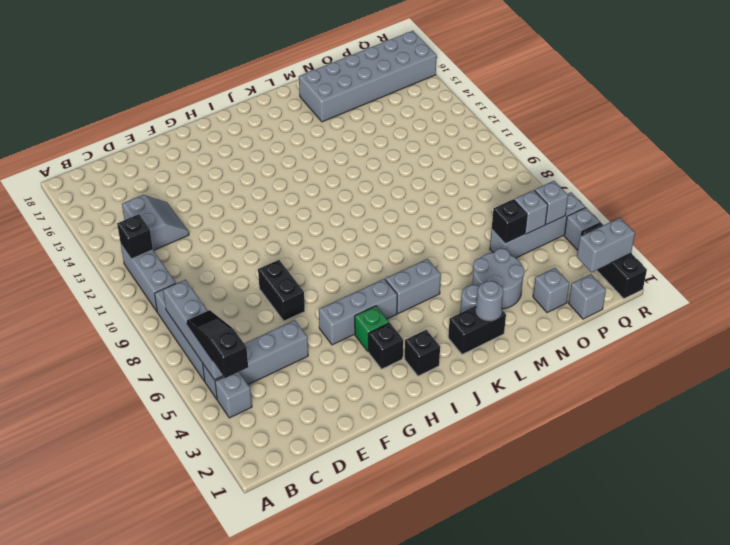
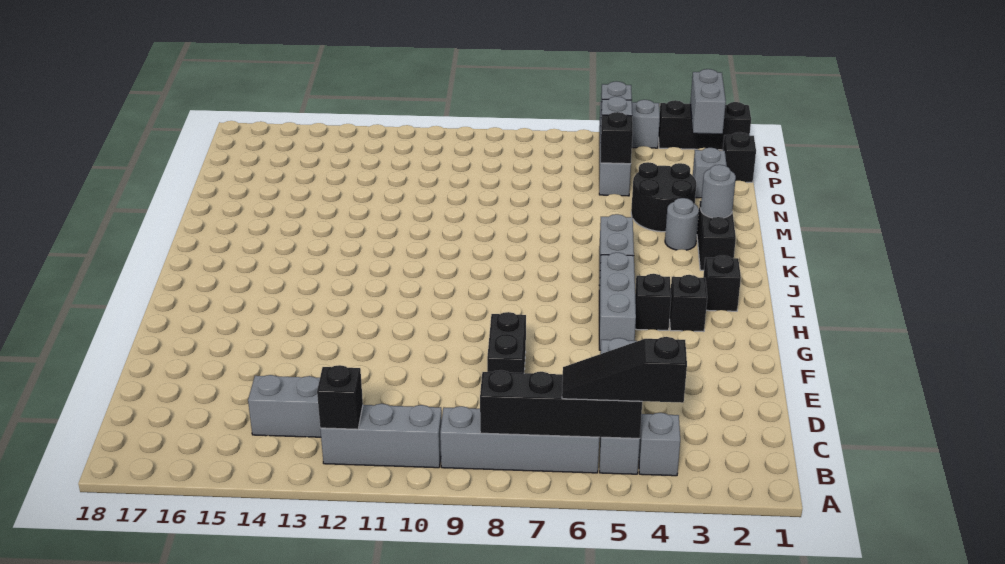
grey 1x4 brick [163,280,223,380] -> black 1x4 brick [480,370,642,438]
black 1x2 brick [258,260,305,321] -> black 1x2 brick turned to [487,312,526,373]
green 1x1 brick [355,306,389,351] -> black 1x1 brick [635,274,671,330]
grey 2x2 round brick [472,248,525,309] -> black 2x2 round brick [631,162,696,232]
grey 2x6 brick [299,31,437,122] -> none
grey 1x1 brick [568,274,606,319] -> black 1x1 brick [723,132,756,182]

